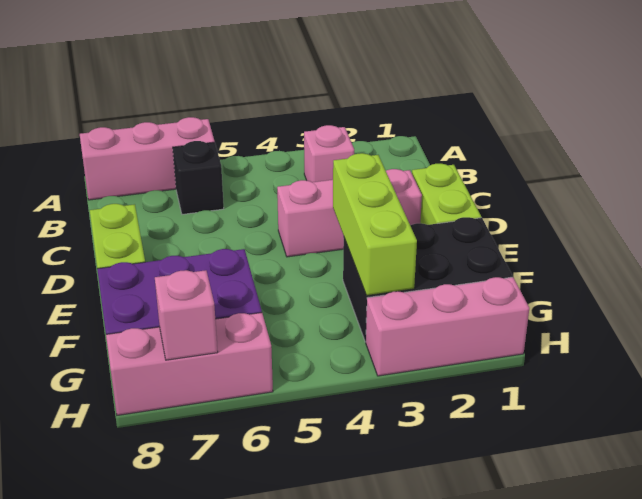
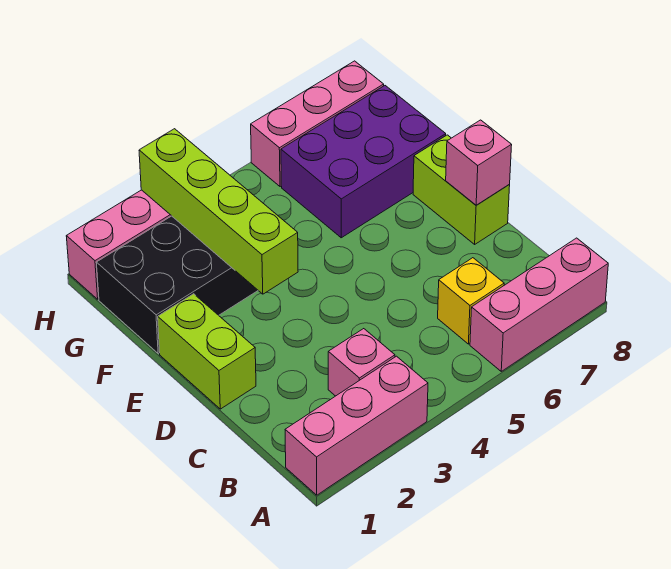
black 1x1 brick [173,141,224,214] -> yellow 1x1 brick [438,258,504,344]
pink 1x3 brick [277,169,422,257] -> pink 1x3 brick moved to [285,356,428,495]
lime 1x3 brick [333,153,417,296] -> lime 1x4 brick [139,129,298,294]
pink 1x1 brick [155,270,218,360] -> pink 1x1 brick moved to [446,120,512,205]

